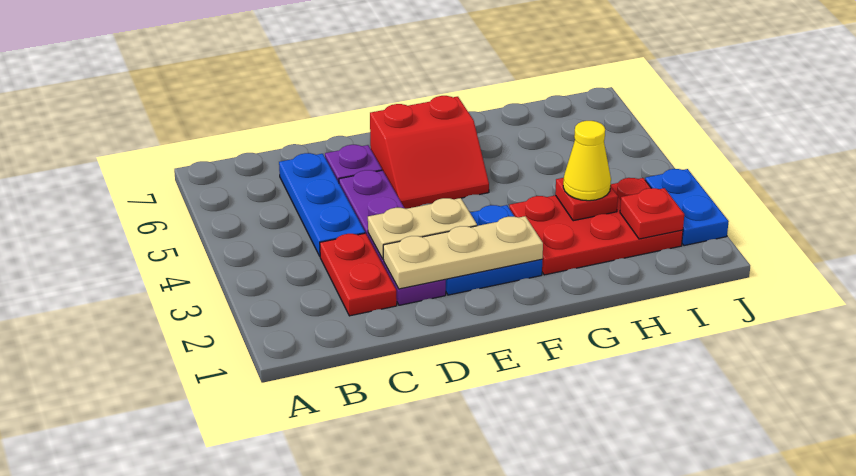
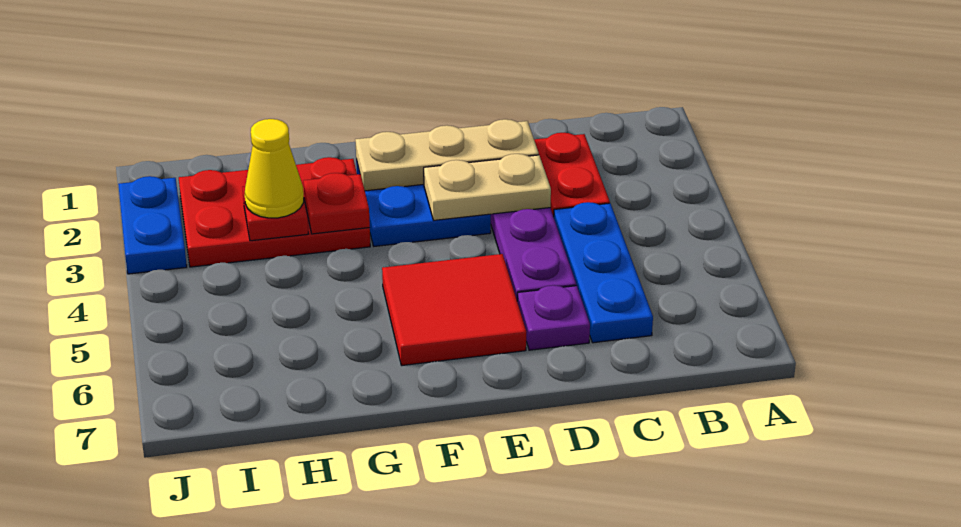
red 2x2 slope [370,96,489,209] -> red 2x2 tile [382,254,526,365]
red 1x1 plate [620,188,684,239] -> red 1x1 plate moved to [303,173,370,234]

